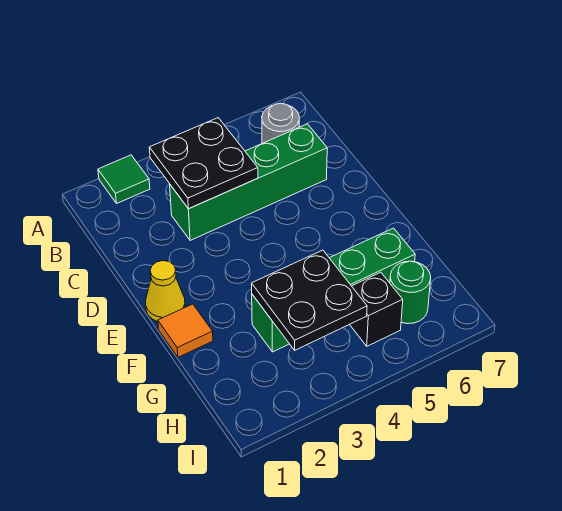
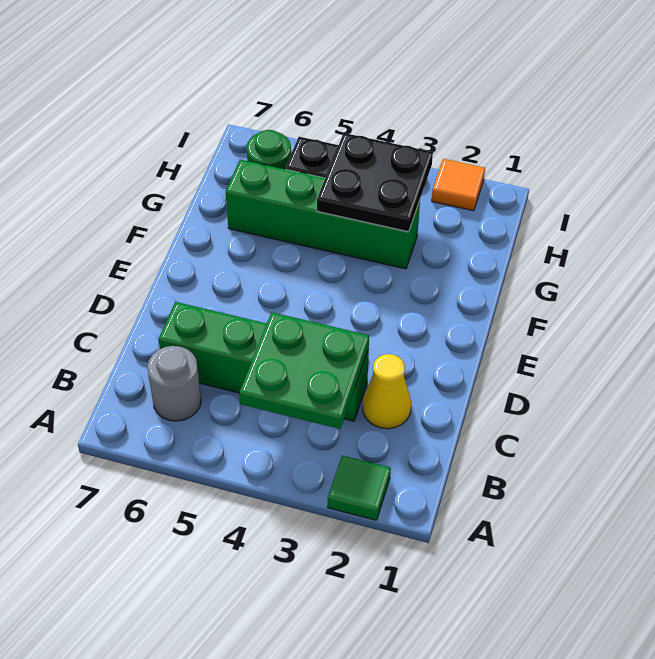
black 2x2 plate [149,118,258,209] -> green 2x2 plate [239,312,369,429]
yellow 1x1 cone [146,261,185,322] -> yellow 1x1 cone moved to [362,354,411,429]
orange 1x1 tile [158,304,213,357] -> orange 1x1 tile moved to [432,159,485,211]

